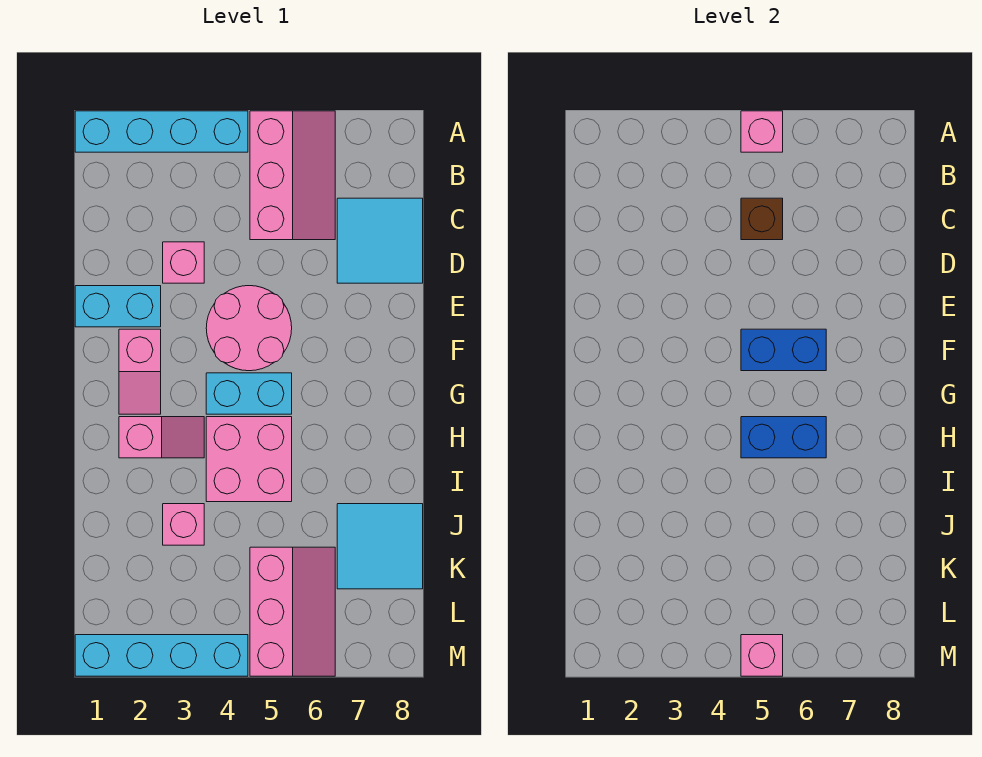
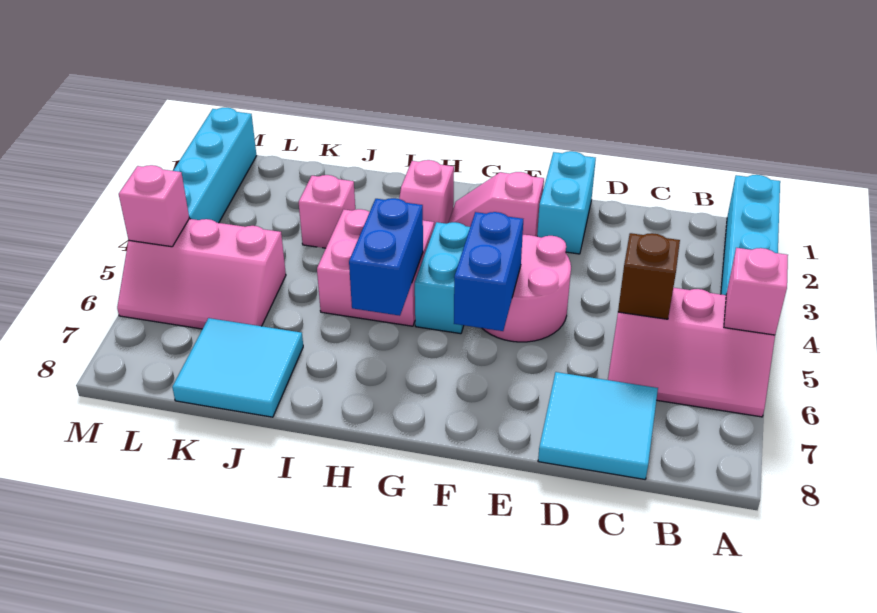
pink 1x1 brick [163,242,204,283] -> none

